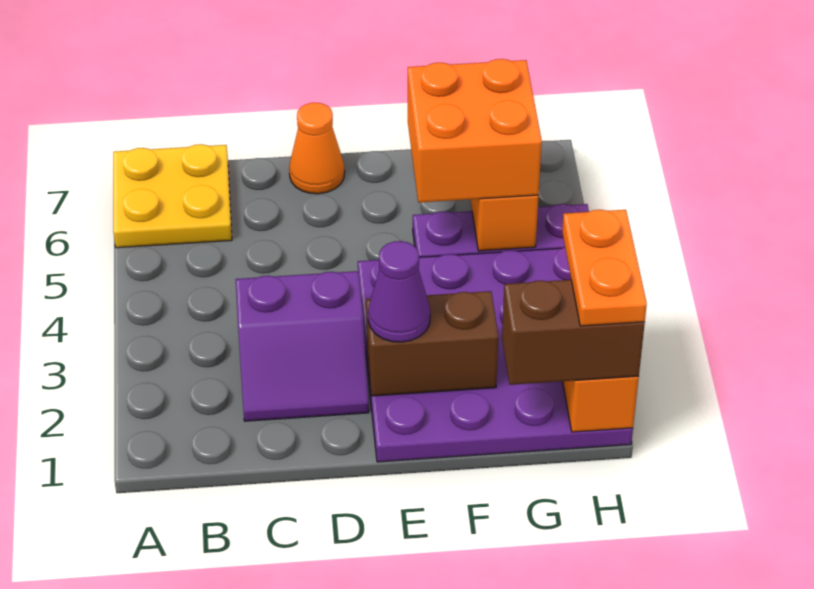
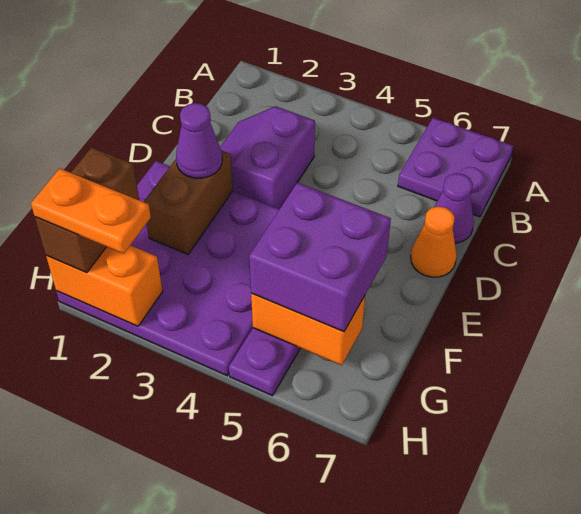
yellow 2x2 plate [113,144,232,248] -> purple 2x2 plate [398,118,513,217]
none -> purple 1x1 cone [434,173,474,243]
orange 2x2 brick [408,59,542,202] -> purple 2x2 brick [249,183,391,332]

